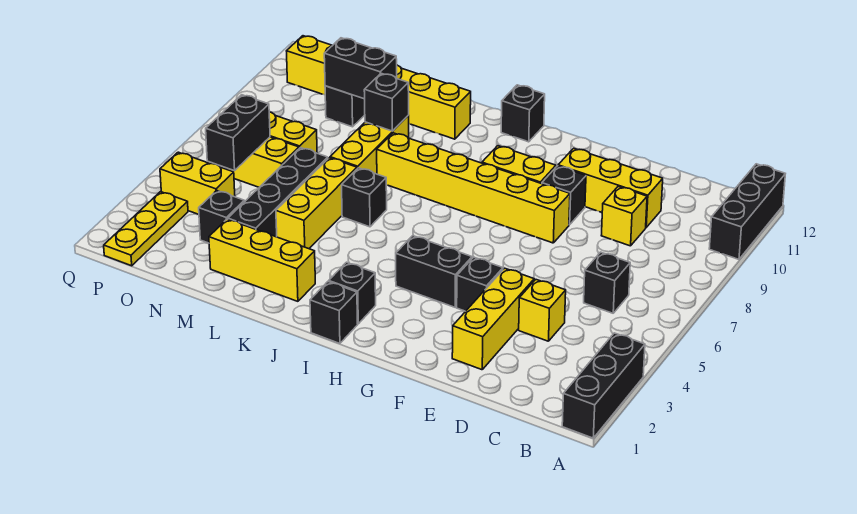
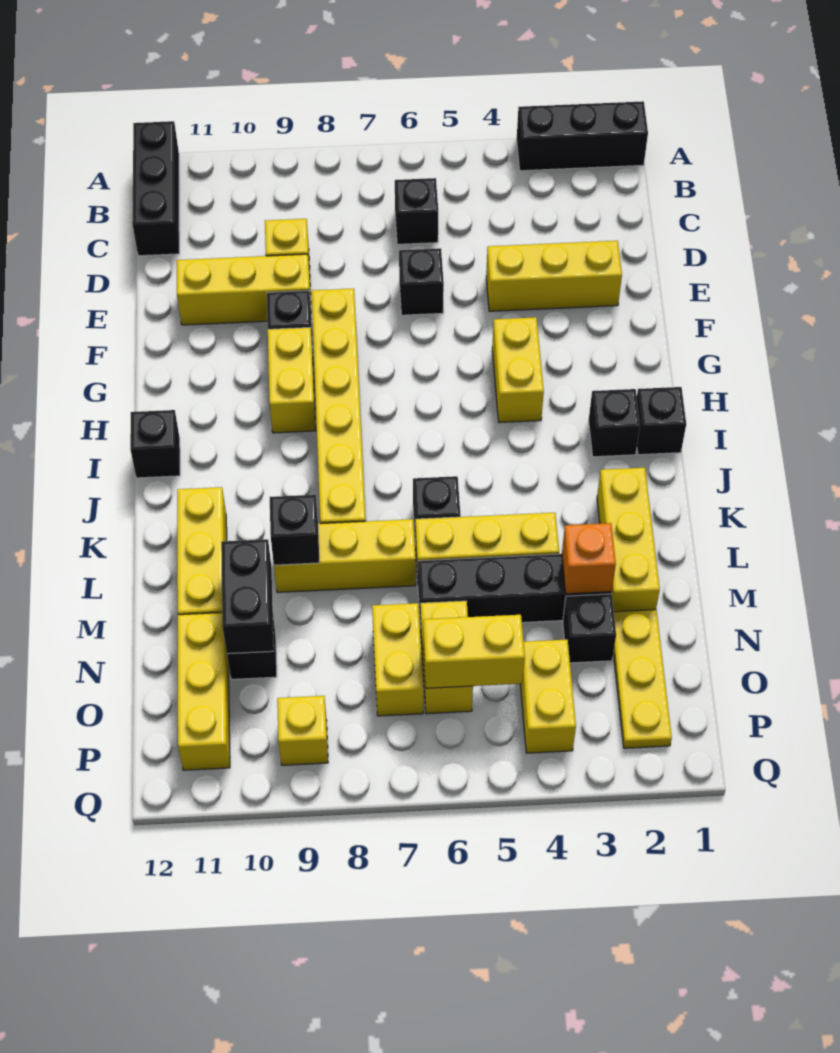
black 1x3 brick [709,164,785,259] -> black 1x3 brick turned to [132,121,179,256]
yellow 1x1 brick [519,280,566,341] -> yellow 1x1 brick moved to [277,696,328,765]
yellow 1x3 brick [558,148,663,227] -> yellow 1x3 brick turned to [177,254,311,325]
black 1x1 brick [457,257,503,311] -> black 1x1 brick moved to [399,248,444,315]
black 1x2 brick [396,236,472,307] -> yellow 1x2 brick [492,317,544,423]
none -> orange 1x1 brick [562,523,616,594]
black 1x2 brick [206,95,270,171] -> yellow 1x2 brick [423,615,525,688]
yellow 1x3 plate [104,192,188,266] -> yellow 1x3 plate turned to [613,610,672,748]

